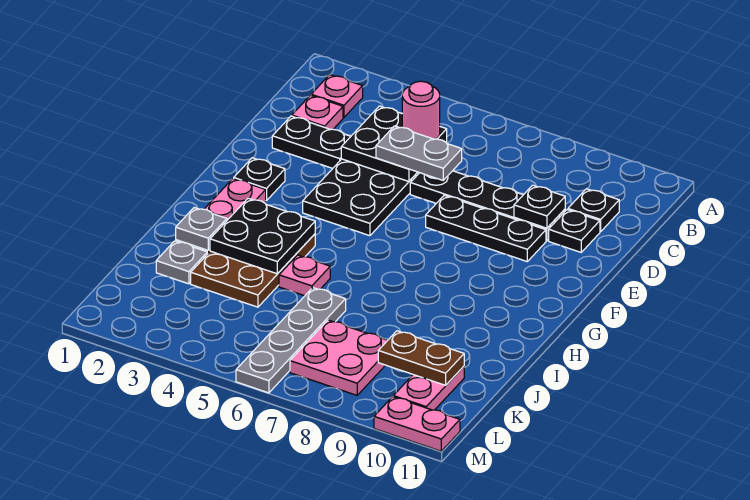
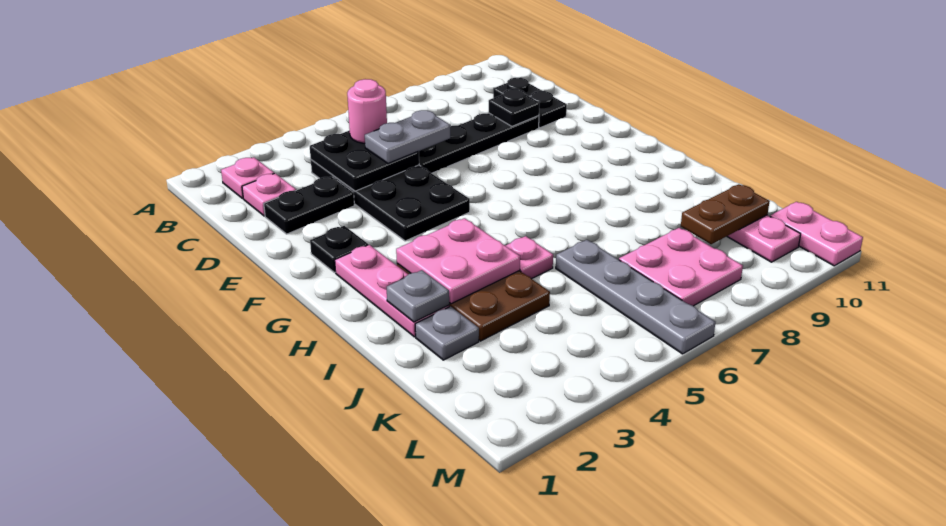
black 1x3 plate [426,195,546,261] -> none
black 2x2 plate [210,198,315,274] -> pink 2x2 plate [396,218,520,304]
pink 1x2 plate [374,397,460,451] -> pink 1x2 plate turned to [770,202,863,266]

